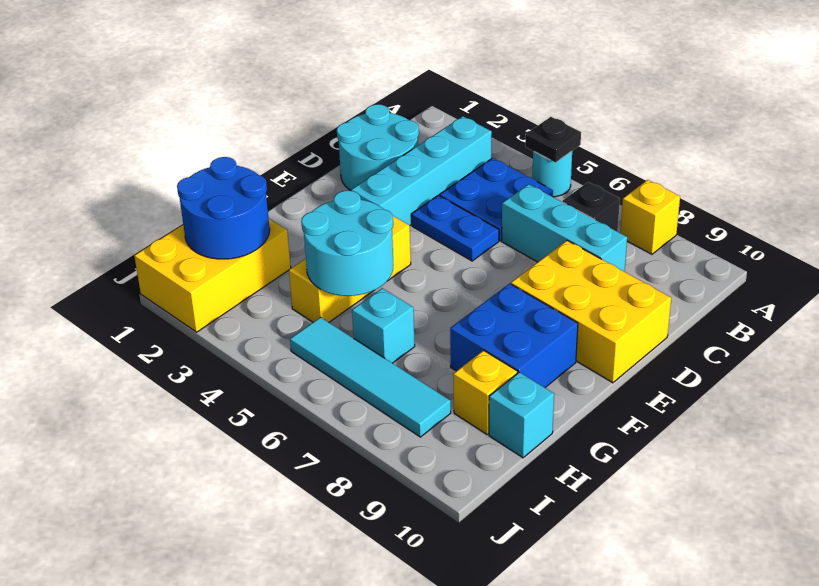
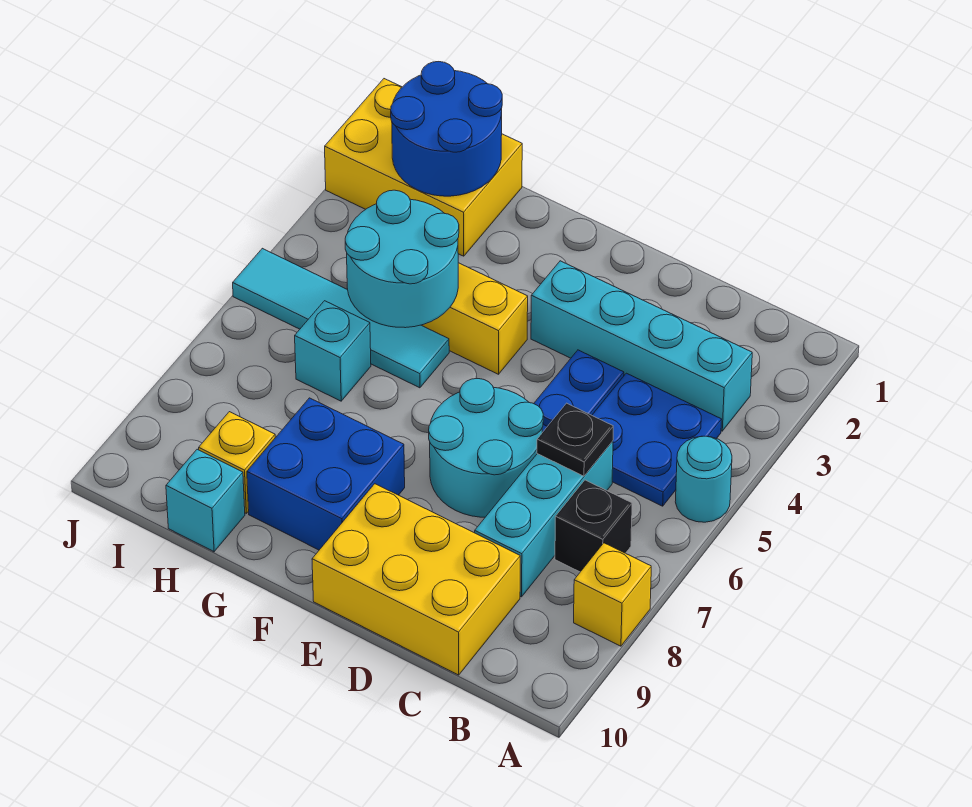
black 1x1 plate [525,117,581,162] -> black 1x1 plate moved to [537,403,613,476]
cyan 2x2 round brick [337,104,419,191] -> cyan 2x2 round brick moved to [429,378,543,517]
yellow 2x3 brick [511,240,671,383] -> yellow 2x3 brick turned to [312,484,520,675]
cyan 1x4 tile [290,317,451,437] -> cyan 1x4 tile turned to [233,248,449,388]

